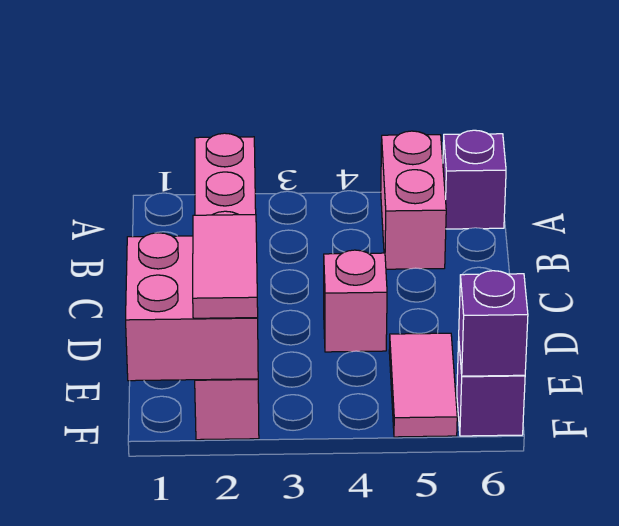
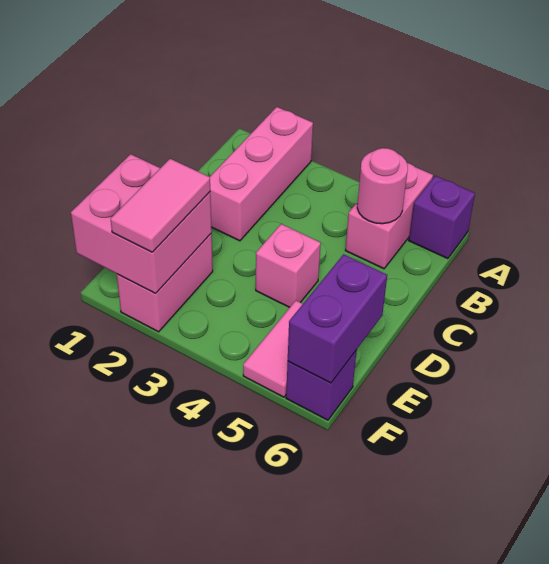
none -> pink 1x1 round brick [357,148,408,224]
purple 1x1 brick [459,271,528,376] -> purple 1x2 brick [288,254,387,383]

